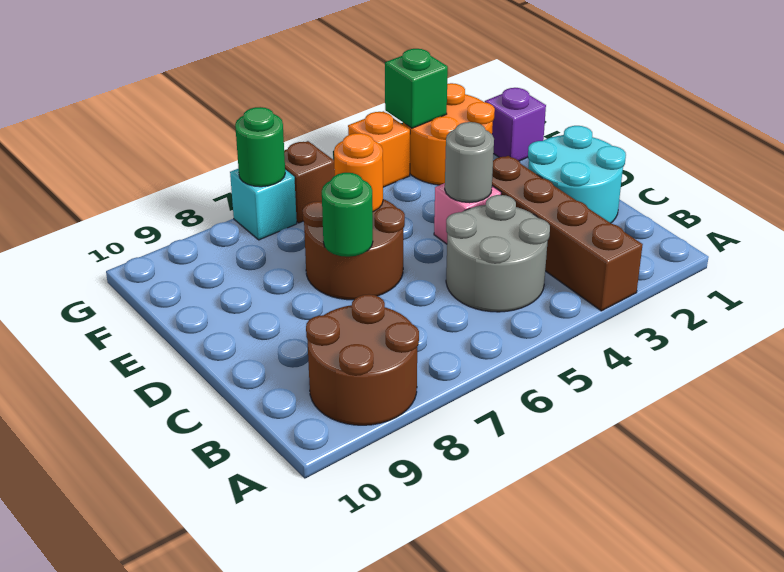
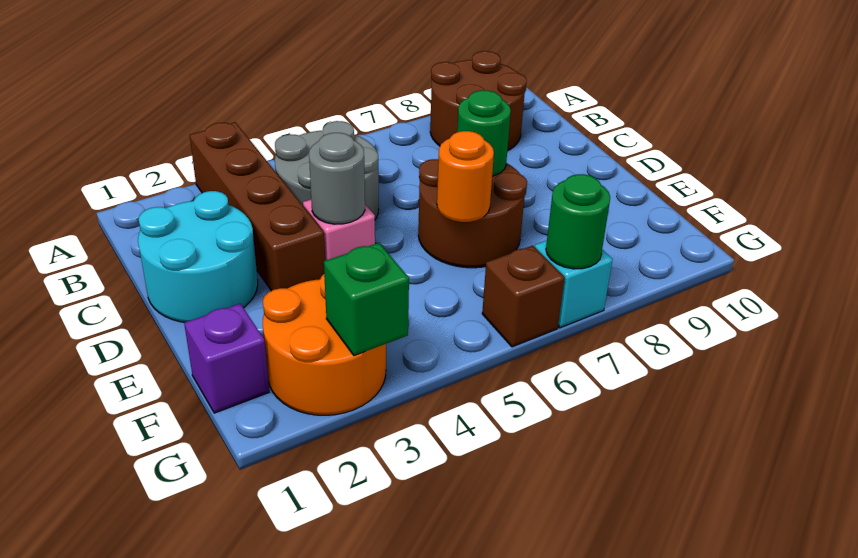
orange 1x1 brick [348,111,410,187] -> none

